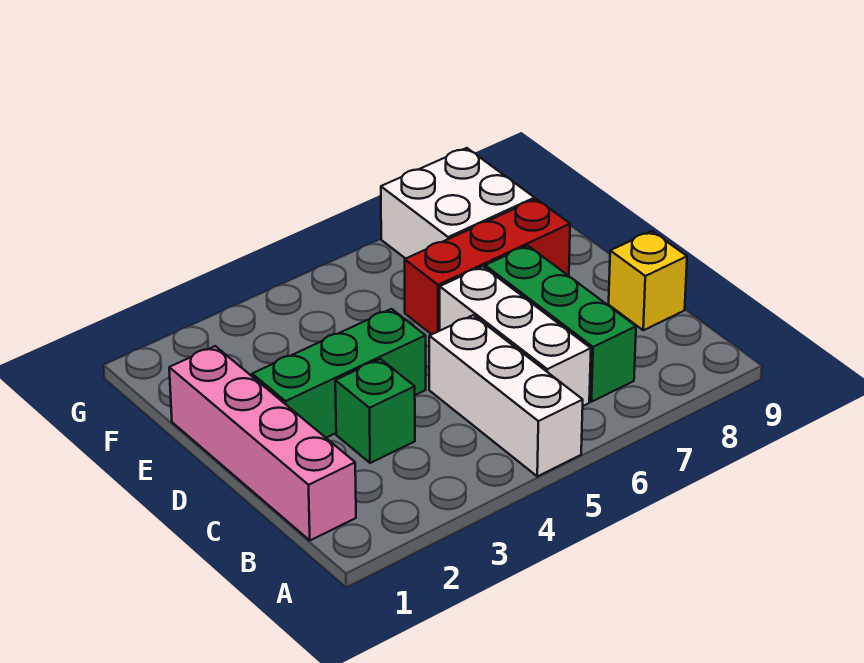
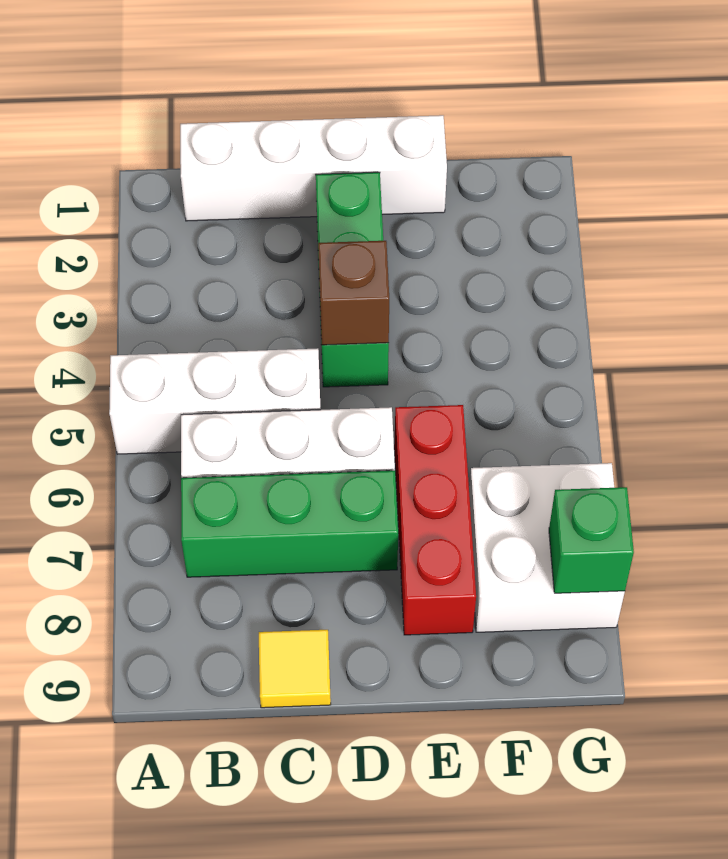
pink 1x4 brick [169,346,356,540] -> white 1x4 brick [180,115,447,221]
green 1x1 brick [335,359,415,463] -> green 1x1 brick moved to [549,487,634,593]
yellow 1x1 brick [609,231,687,330] -> yellow 1x1 tile [259,630,331,708]
none -> brown 1x1 brick [318,241,389,345]

